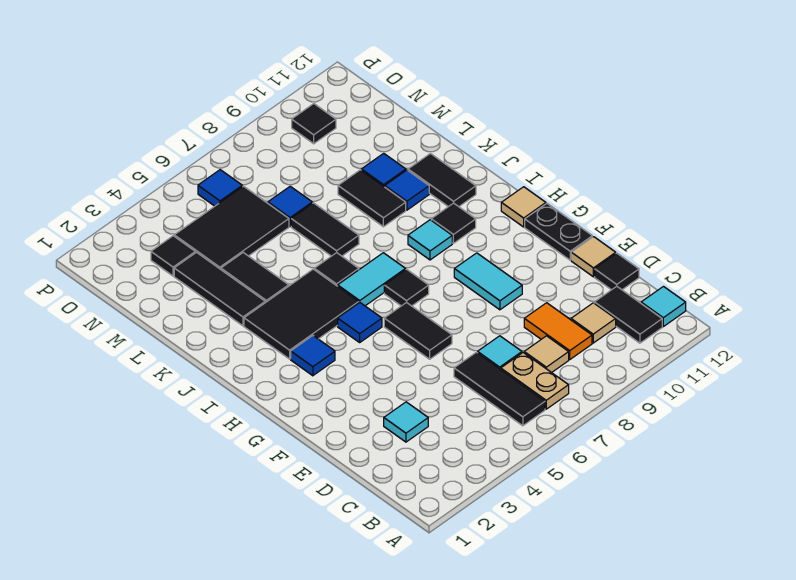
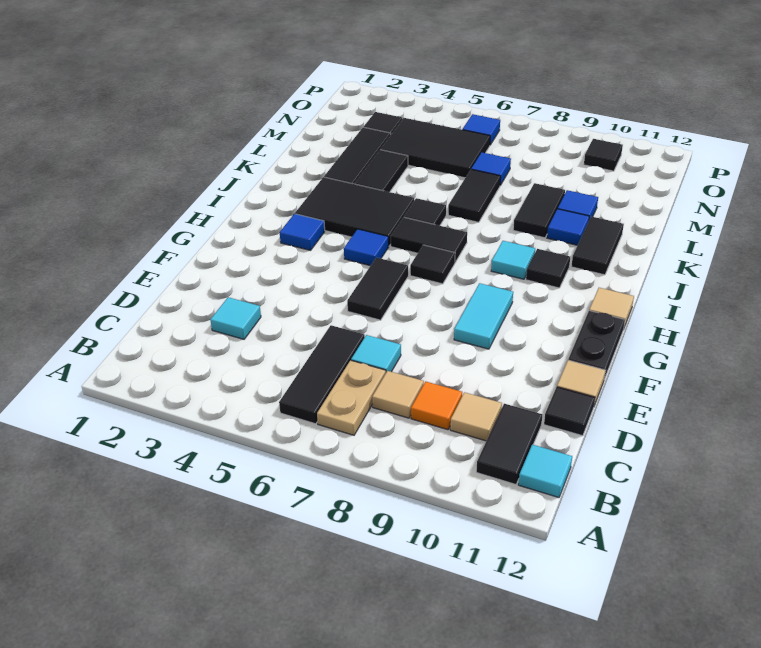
orange 1x2 tile [524,303,592,359] -> orange 1x1 tile [411,382,462,430]
cyan 1x2 tile [338,253,406,306] -> black 1x2 tile [391,217,467,262]

